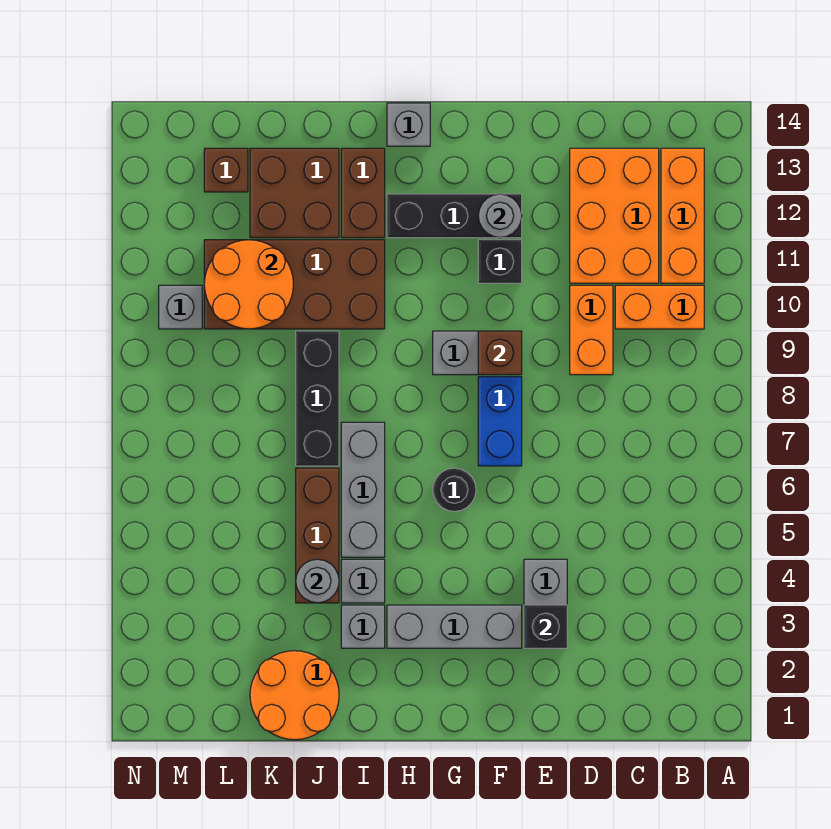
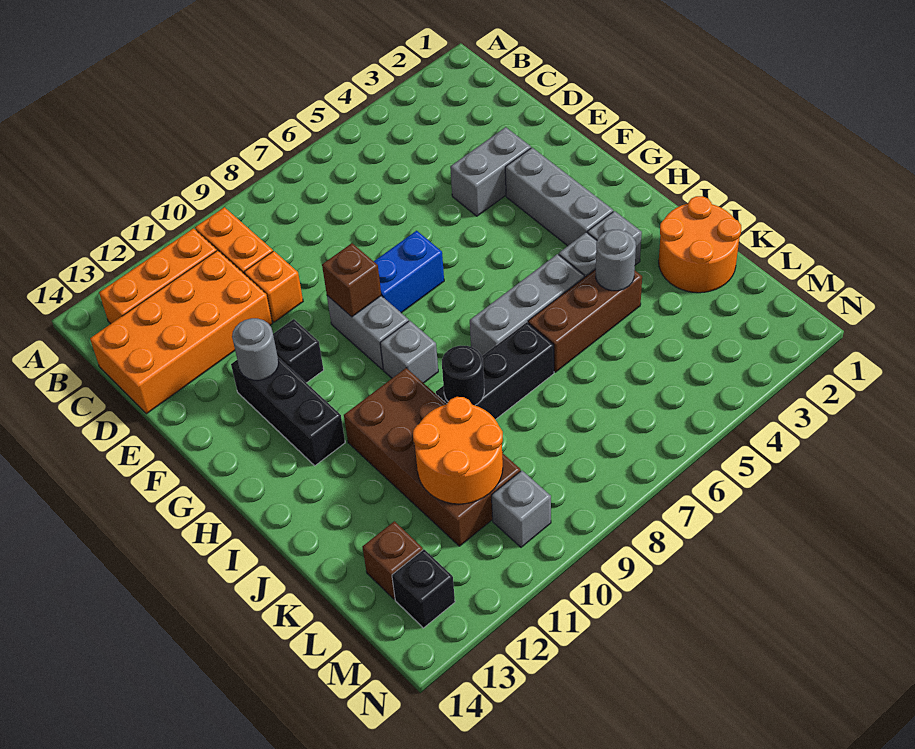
orange 2x3 brick [570,148,659,283] -> orange 2x4 brick [90,250,272,414]
orange 1x2 brick [570,285,613,375] -> orange 1x1 brick [244,251,303,322]
black 1x1 brick [524,605,567,648] -> black 1x1 brick moved to [392,549,455,628]
black 1x1 round brick [433,468,476,511] -> black 1x1 round brick moved to [442,346,484,405]
grey 1x1 brick [387,103,430,146] -> grey 1x1 brick moved to [380,321,438,383]
brown 1x2 brick [341,148,385,238] -> none
brown 2x2 brick [250,148,339,238] -> none

